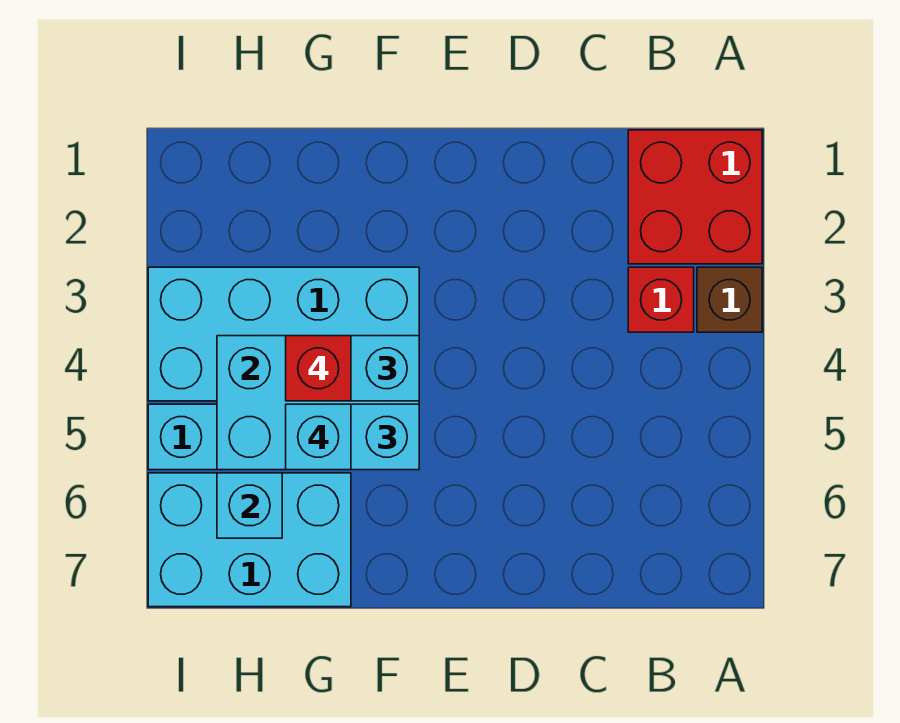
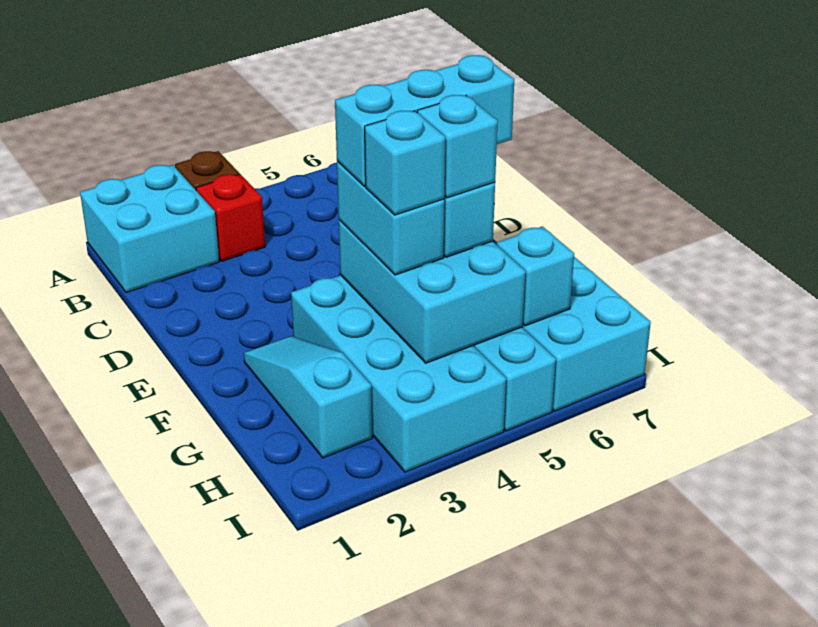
red 2x2 brick [628,130,762,264] -> cyan 2x2 brick [80,165,219,293]
none -> cyan 1x3 slope [244,336,372,458]
none -> cyan 1x3 brick [335,55,514,186]
red 1x1 brick [286,336,351,401] -> cyan 1x1 brick [365,111,445,215]

